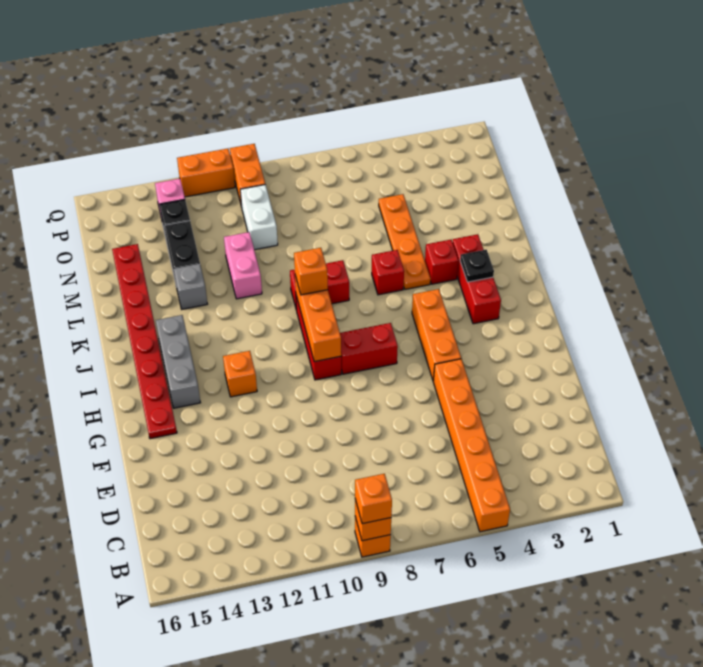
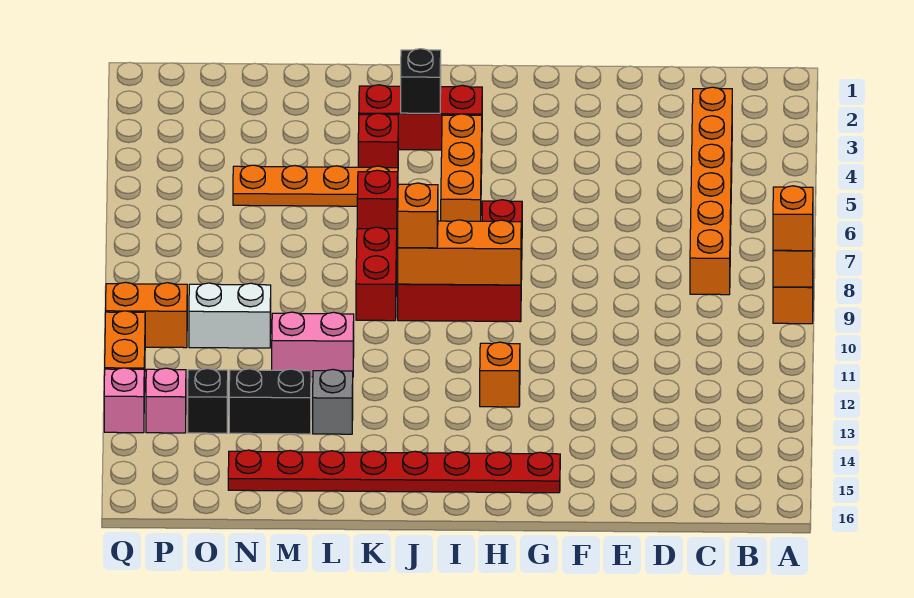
orange 1x6 brick [433,359,510,532] -> orange 1x6 brick turned to [690,87,732,295]
orange 1x3 brick [412,289,461,381] -> orange 1x3 brick turned to [441,114,482,221]
grey 1x3 brick [156,315,200,408] -> none
black 1x1 plate [460,250,494,282] -> black 1x1 brick [401,49,441,113]
none -> pink 1x1 brick [104,368,144,433]

